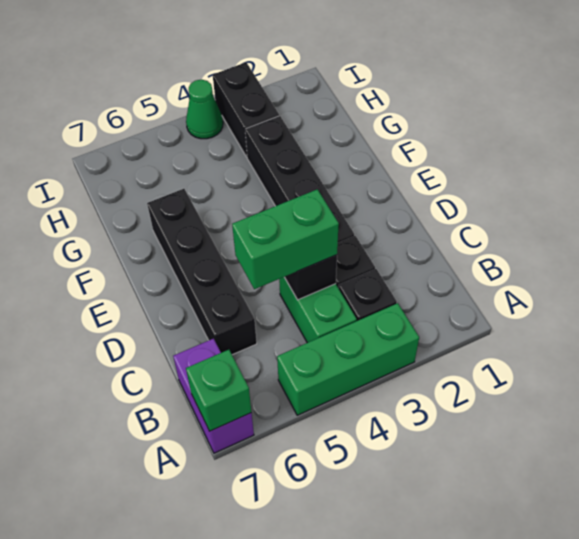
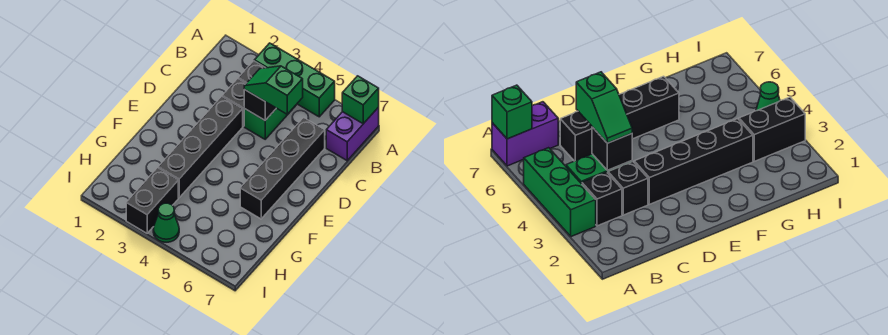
green 1x2 brick [232,189,339,289] -> green 1x2 slope [244,66,303,114]

